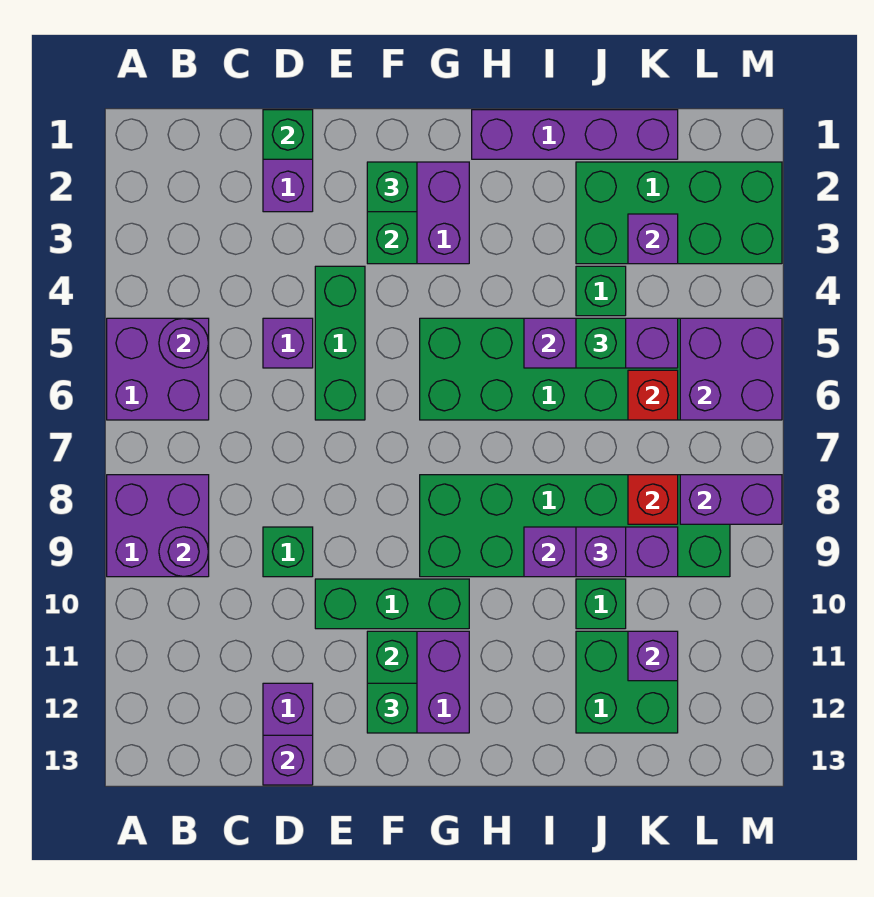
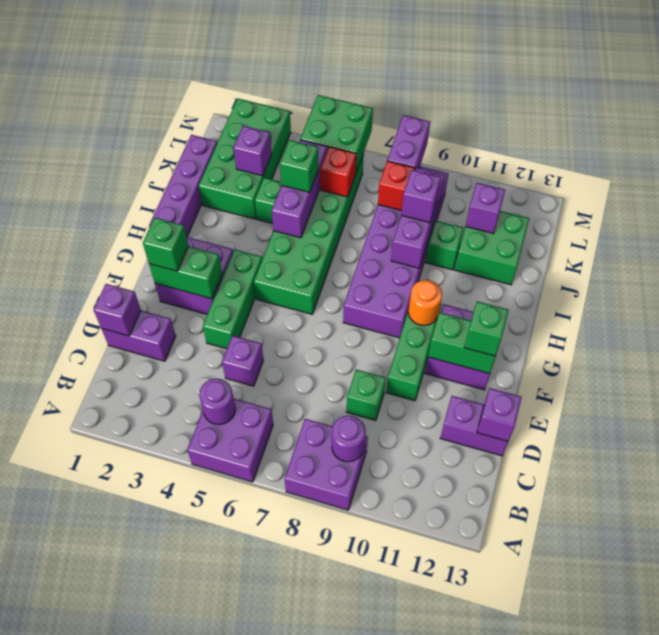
green 1x1 brick [263,110,313,159] -> purple 1x1 brick [93,284,141,336]
green 1x3 brick [315,266,365,420] -> green 1x3 brick turned to [203,249,262,349]
green 2x6 brick [420,475,730,577] -> purple 2x6 brick [343,166,448,338]
none -> orange 1x1 round brick [408,280,442,326]
purple 2x2 brick [680,318,782,420] -> green 2x2 brick [300,95,373,173]

